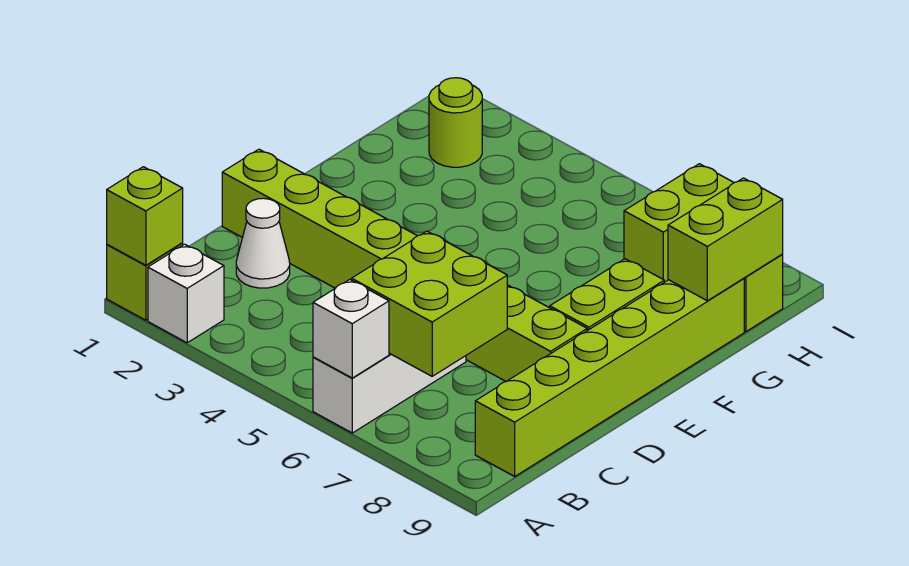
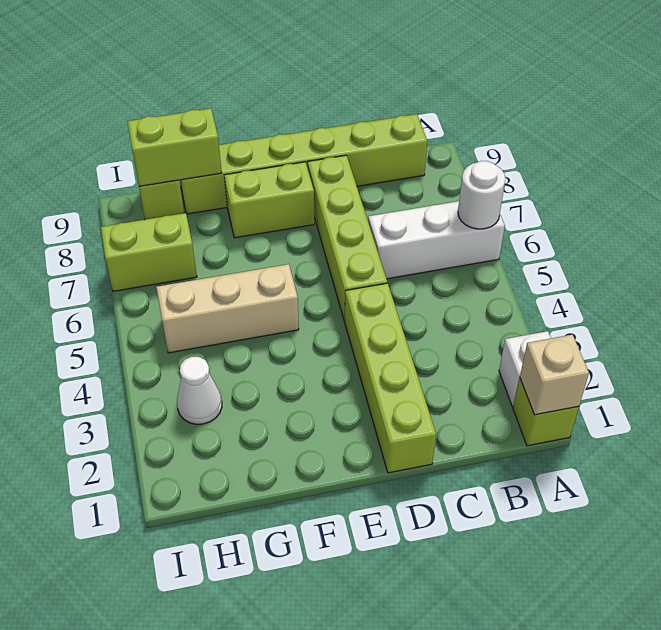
lime 1x1 brick [107,167,183,265] -> tan 1x1 brick [520,335,589,415]
white 1x1 brick [313,280,389,378] -> white 1x1 round brick [458,161,505,229]
lime 2x2 brick [352,231,507,376] -> none
white 1x1 cone [236,198,290,288] -> white 1x1 cone moved to [177,357,222,424]
none -> tan 1x3 brick [156,264,299,353]
lime 1x1 round brick [429,78,482,167] -> none

